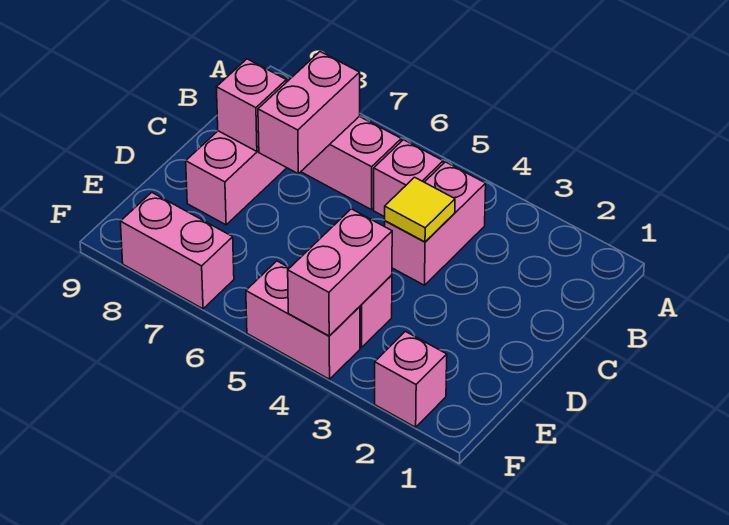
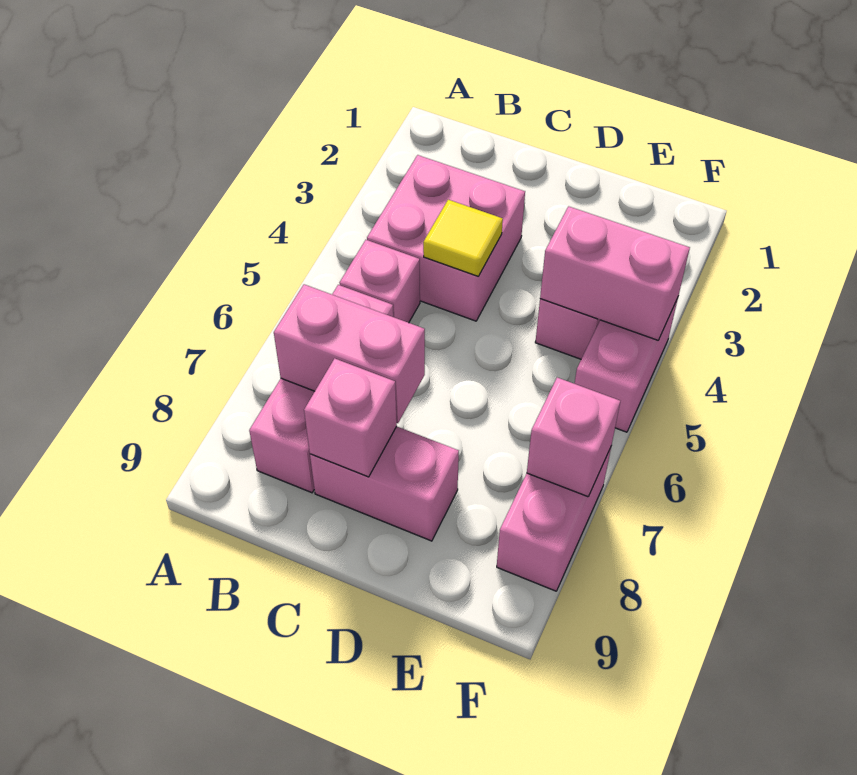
pink 1x2 brick [385,162,486,285] -> pink 2x2 brick [367,155,525,321]
pink 1x1 brick [375,331,447,427] -> pink 1x1 brick moved to [527,378,620,497]

